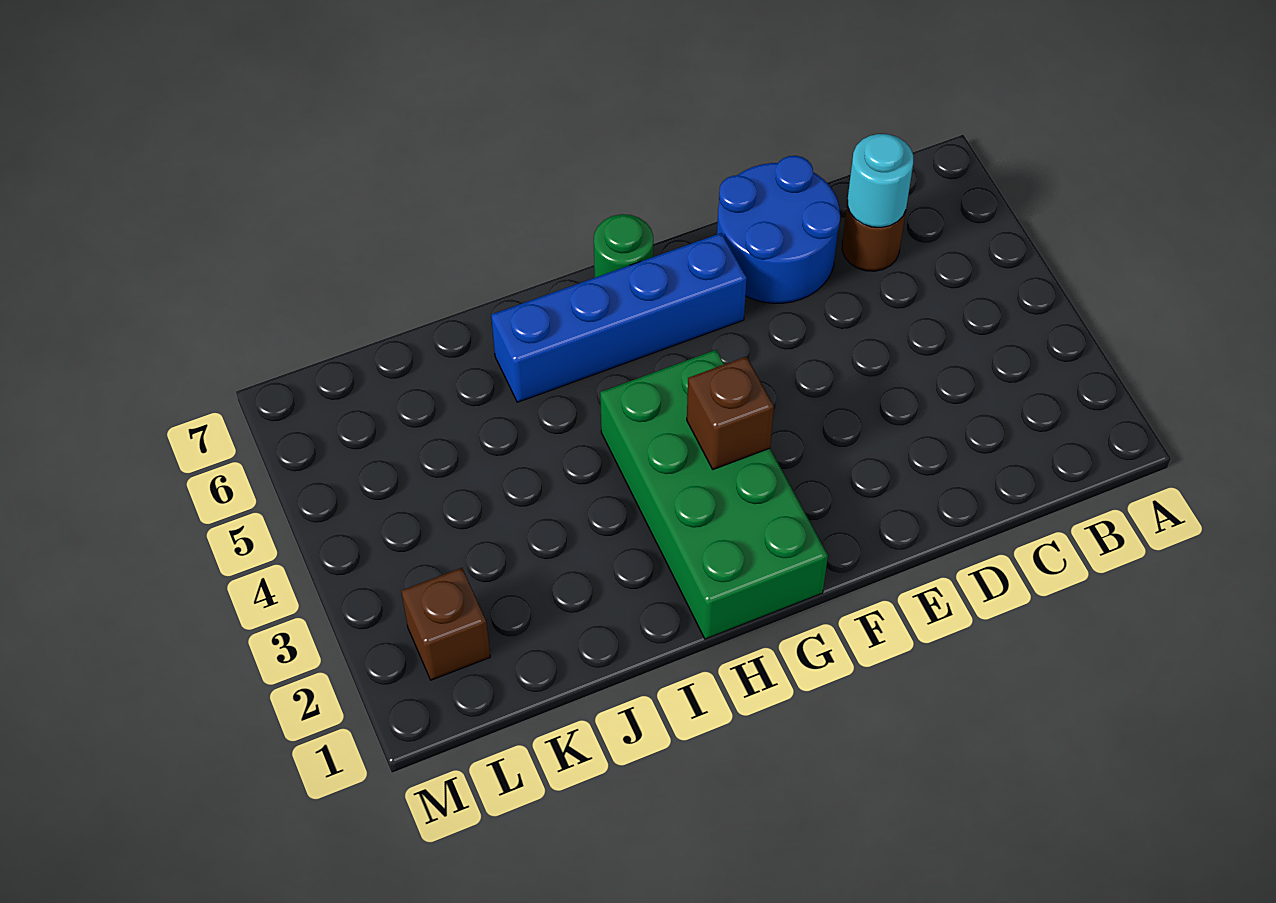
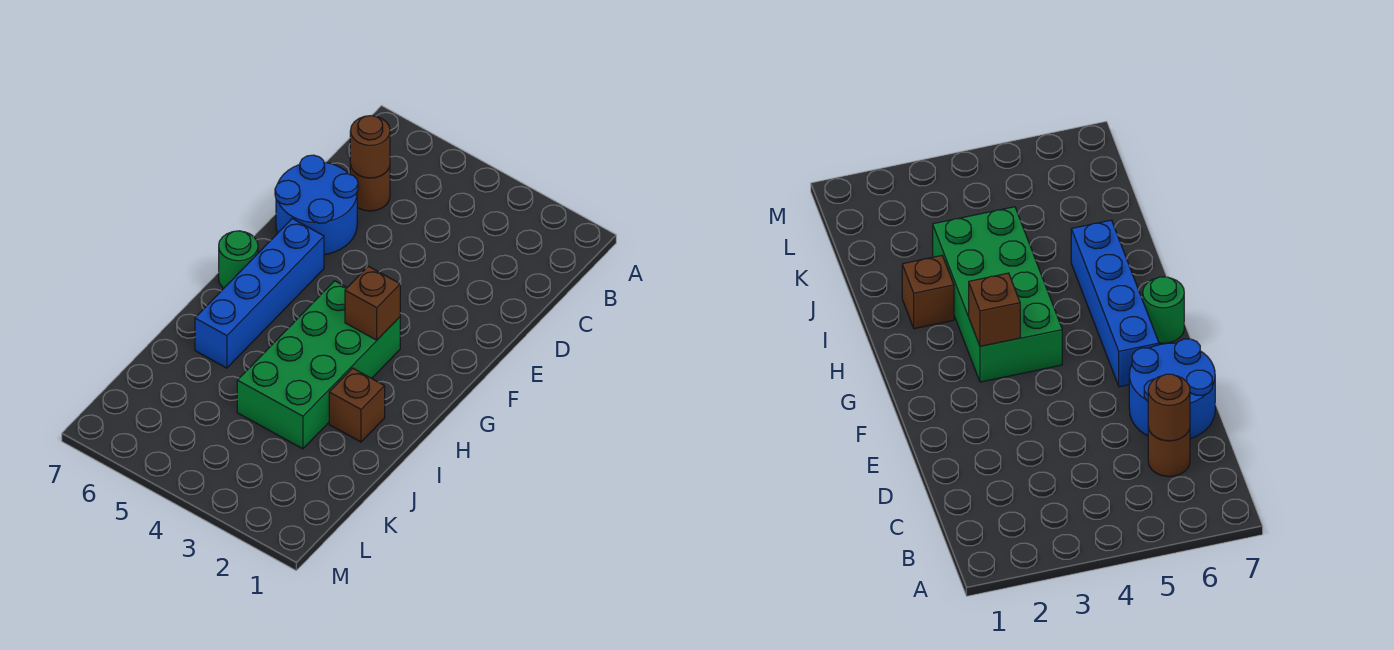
cyan 1x1 round brick [848,134,913,227] -> brown 1x1 round brick [350,115,390,178]
green 2x4 brick [600,350,828,639] -> green 2x4 brick turned to [237,281,400,449]
brown 1x1 brick [401,568,490,680] -> brown 1x1 brick moved to [329,368,385,442]

